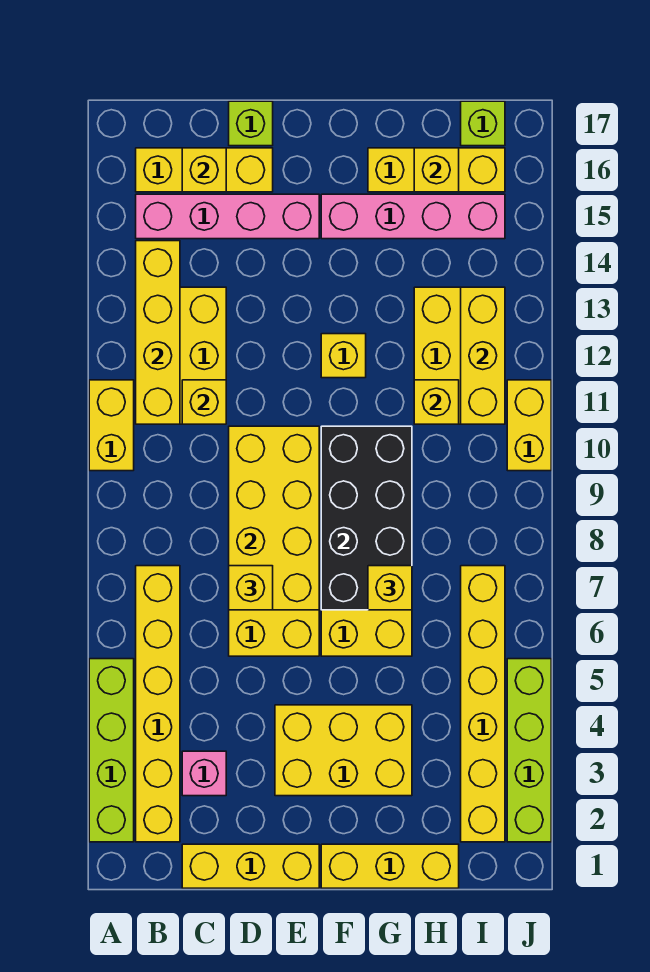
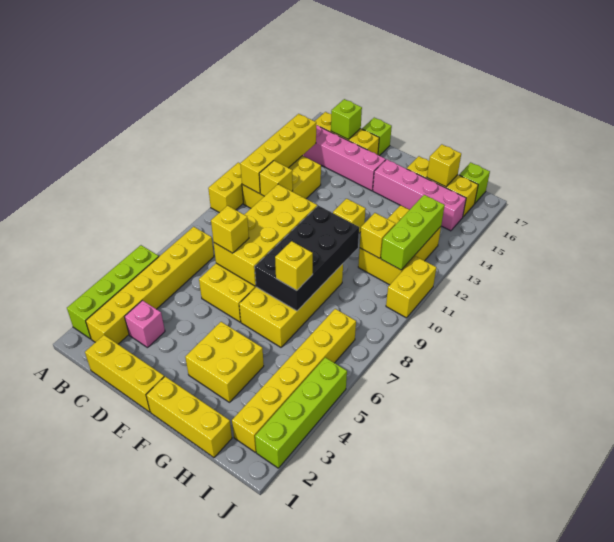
yellow 1x1 brick [182,148,226,192] -> lime 1x1 brick [331,99,362,139]
yellow 2x3 brick [275,705,412,796] -> yellow 2x2 brick [185,322,264,402]
yellow 1x3 brick [461,287,505,424] -> lime 1x3 brick [381,195,445,270]

